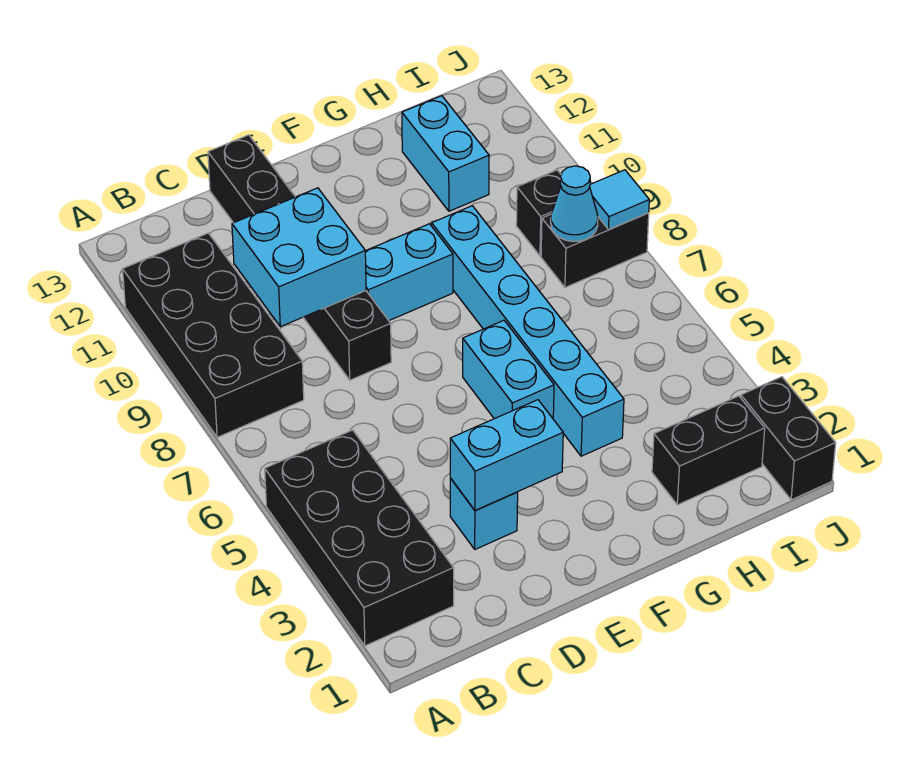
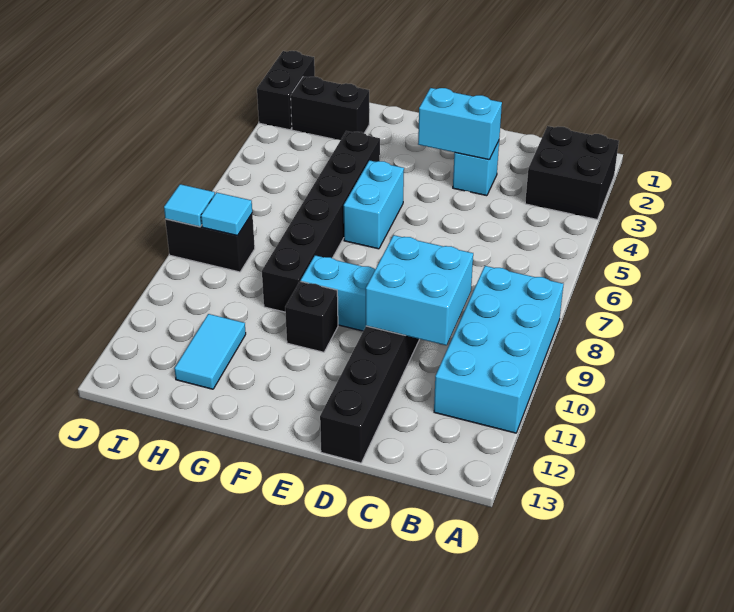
black 2x4 brick [265,430,454,646] -> black 2x2 brick [525,126,619,219]
black 2x4 brick [123,233,304,437] -> cyan 2x4 brick [434,266,564,433]
cyan 1x6 brick [432,206,624,456] -> black 1x6 brick [262,131,380,312]
cyan 1x2 brick [402,96,489,211] -> cyan 1x2 tile [174,314,246,389]
cyan 1x1 cone [551,166,598,241] -> cyan 1x1 tile [201,193,252,236]
black 1x1 brick [516,170,561,256] -> black 1x1 brick moved to [285,281,338,352]

